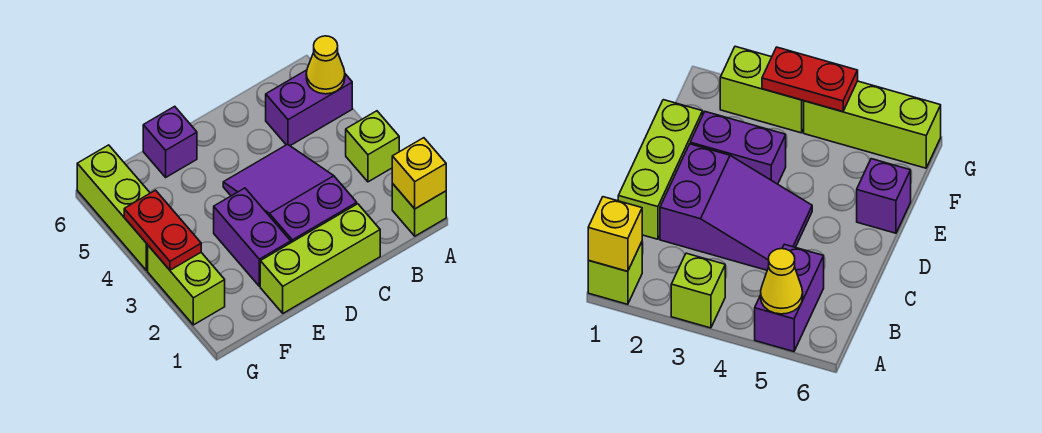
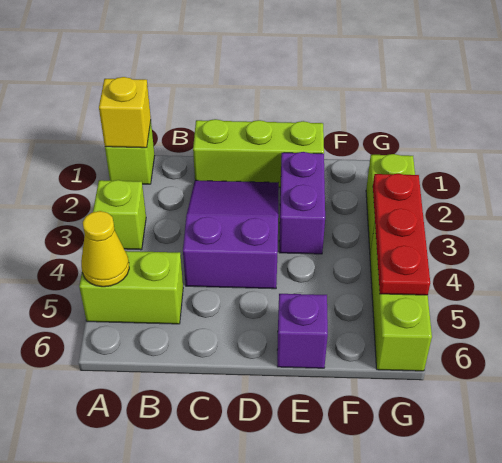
purple 1x2 brick [266,70,352,146] -> lime 1x2 brick [79,251,183,324]
purple 2x3 slope [223,144,357,242] -> purple 2x3 slope turned to [183,180,279,289]
red 1x2 plate [124,190,201,270] -> red 1x3 plate [373,174,430,295]

